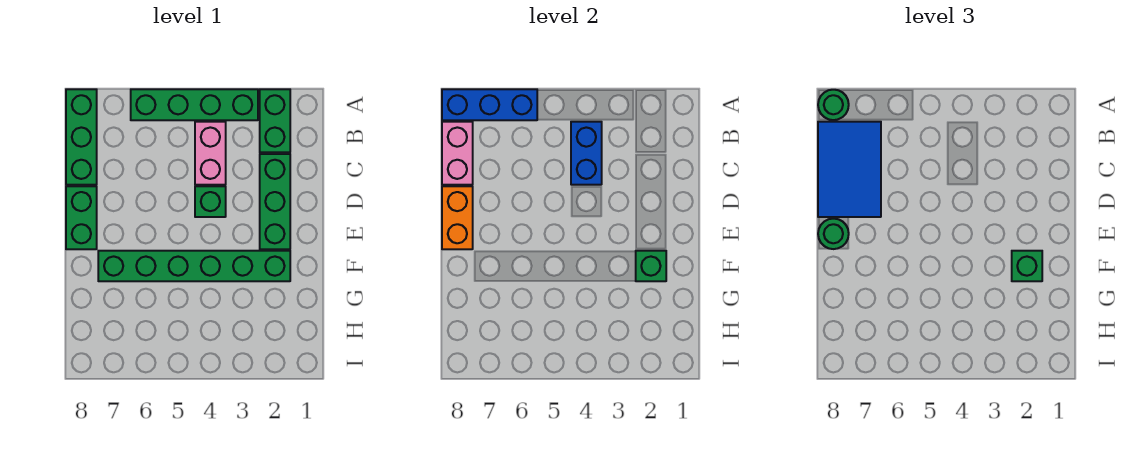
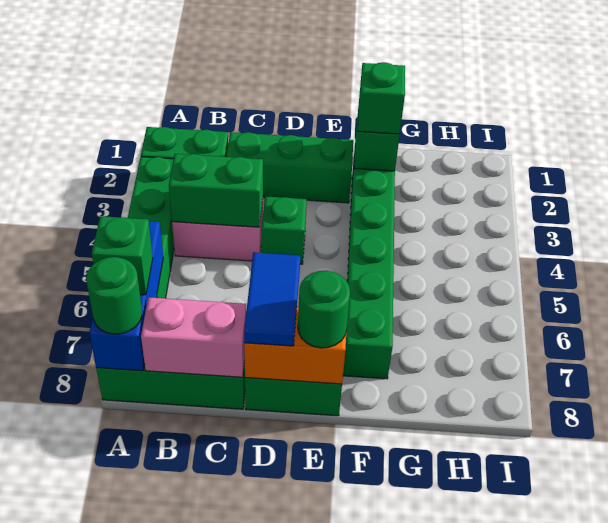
none -> green 1x1 brick [92,216,153,295]
blue 1x2 brick [571,122,602,185] -> green 1x2 brick [169,154,263,227]
blue 2x3 tile [818,122,881,217] -> blue 1x2 tile [244,252,300,346]

